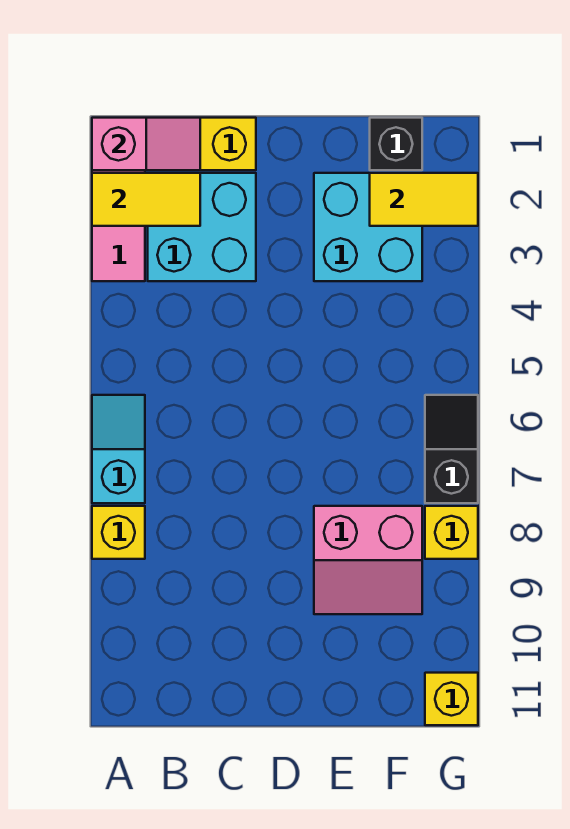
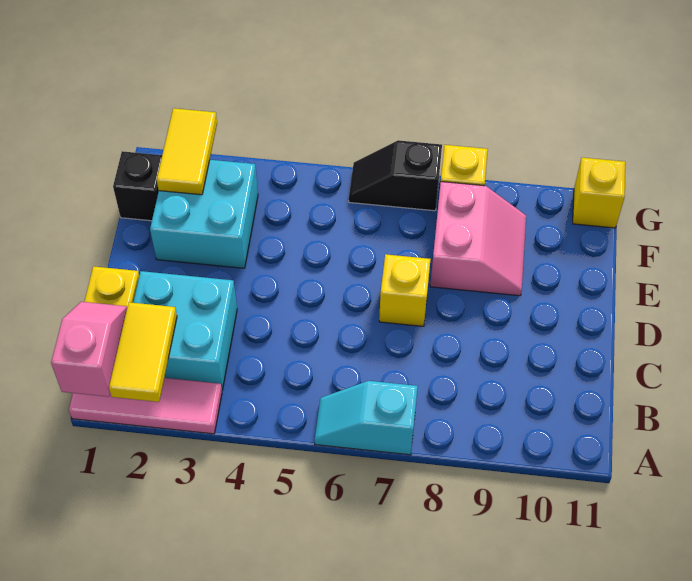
yellow 1x1 brick [92,506,145,559] -> yellow 1x1 brick moved to [379,254,431,326]

